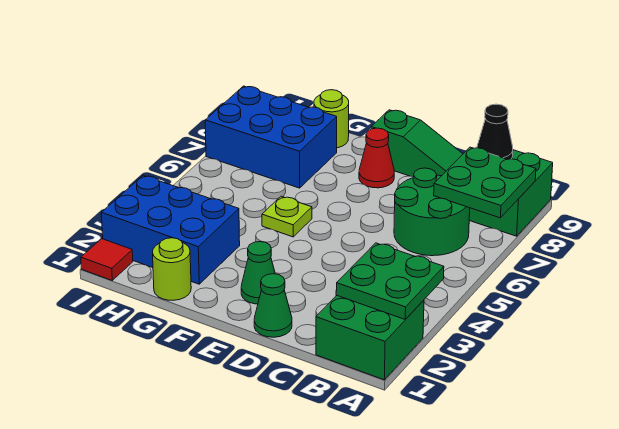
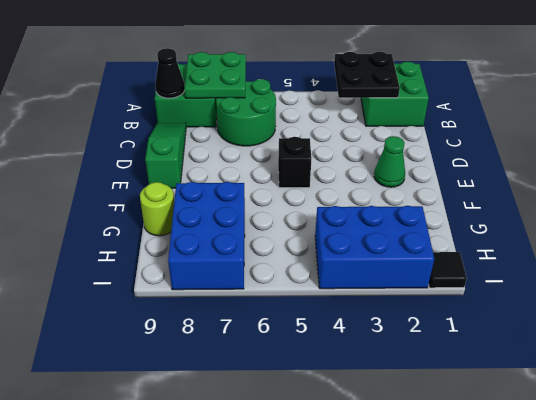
green 2x2 plate [336,243,444,319] -> black 2x2 plate [334,52,400,98]
green 1x1 cone [254,274,292,337] -> none
none -> black 1x1 brick [278,137,311,188]
red 1x1 cone [359,128,394,188] -> none
lime 1x1 plate [262,196,312,237] -> none
lime 1x1 round brick [153,238,191,300] -> none
blue 2x3 brick [101,175,240,284] -> blue 2x3 brick turned to [315,206,434,289]
red 1x1 tile [81,239,133,280] -> black 1x1 tile [429,252,467,288]

